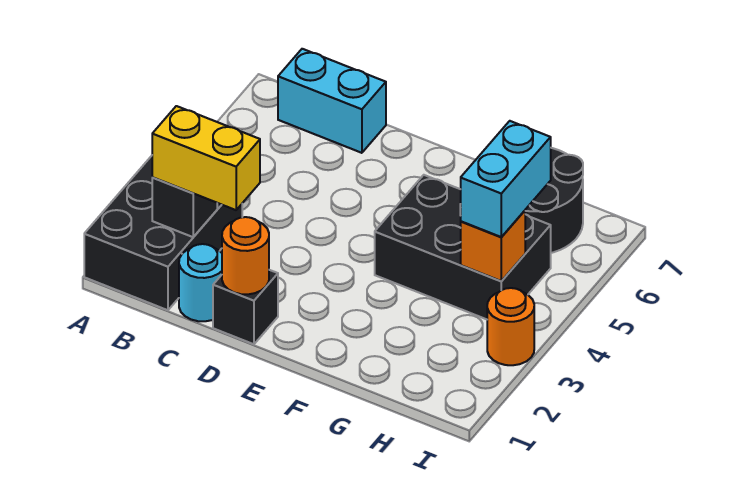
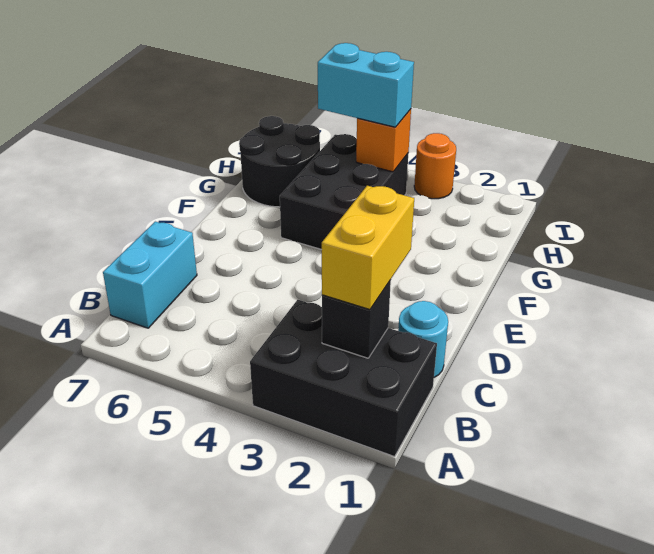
black 1x1 brick [213,270,278,344] -> none
orange 1x1 round brick [222,217,269,294] -> none

